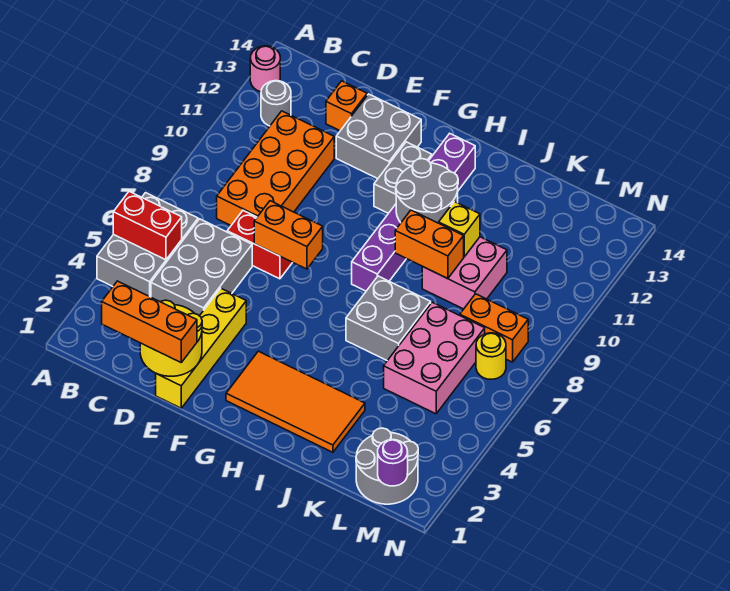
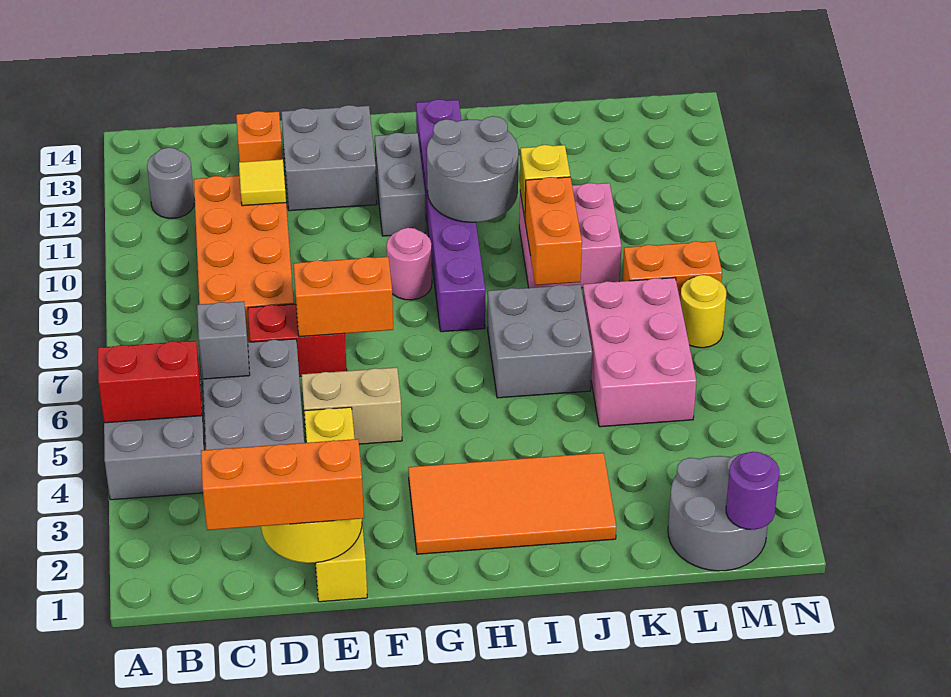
pink 1x1 round brick [250,46,280,92] -> pink 1x1 round brick moved to [387,228,432,300]
none -> grey 1x1 brick [197,301,250,379]
none -> yellow 1x1 tile [239,159,286,206]
none -> tan 1x2 brick [302,367,402,444]
orange 1x2 brick [395,210,464,279] -> orange 1x2 brick turned to [525,177,582,285]

